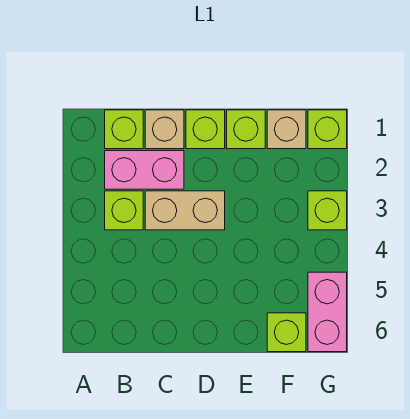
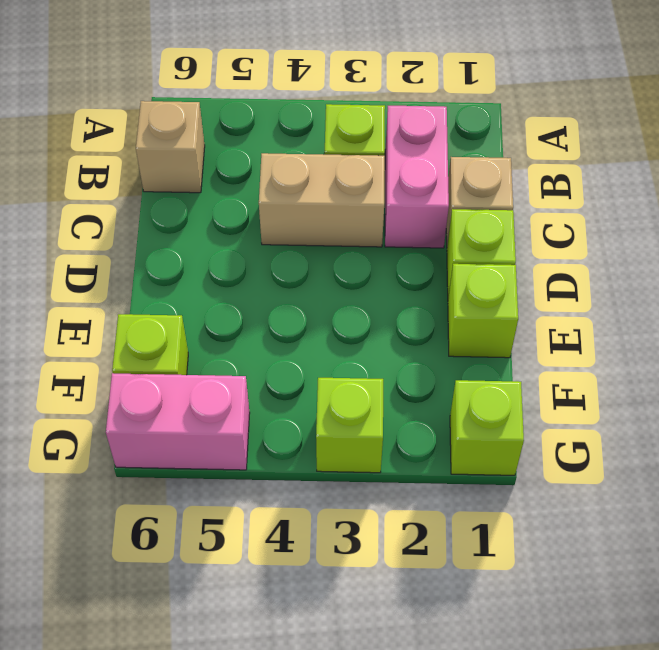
lime 1x1 brick [105,110,143,149] -> none
tan 1x2 brick [145,191,225,230] -> tan 1x2 brick turned to [259,153,385,247]
tan 1x1 brick [267,110,306,149] -> tan 1x1 brick moved to [136,101,205,193]

